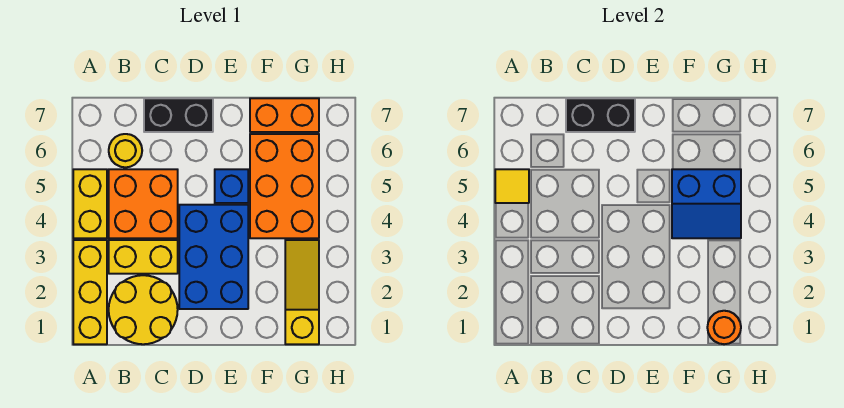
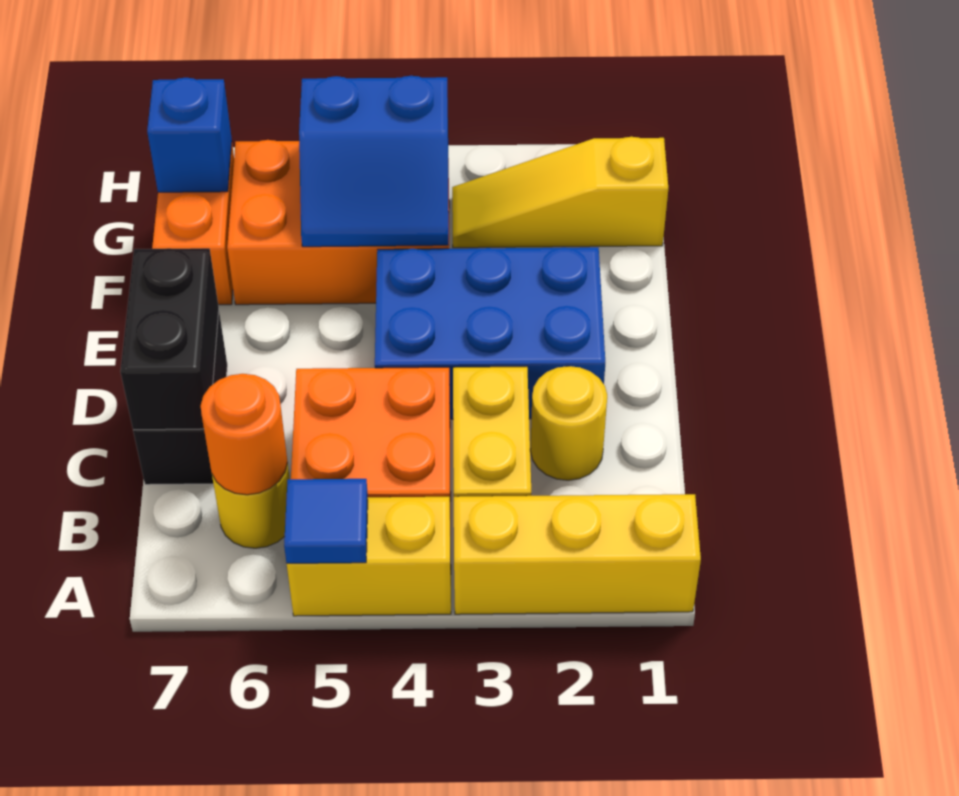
yellow 1x1 tile [495,169,529,203] -> blue 1x1 tile [284,479,368,563]
yellow 2x2 round brick [109,275,178,344] -> yellow 1x1 round brick [530,366,607,480]
blue 1x1 brick [215,169,248,203] -> blue 1x1 brick moved to [147,78,232,192]
blue 2x2 slope [672,169,741,238] -> blue 2x2 slope turned to [299,76,449,247]
orange 1x1 round brick [707,311,741,344] -> orange 1x1 round brick moved to [201,374,288,495]

